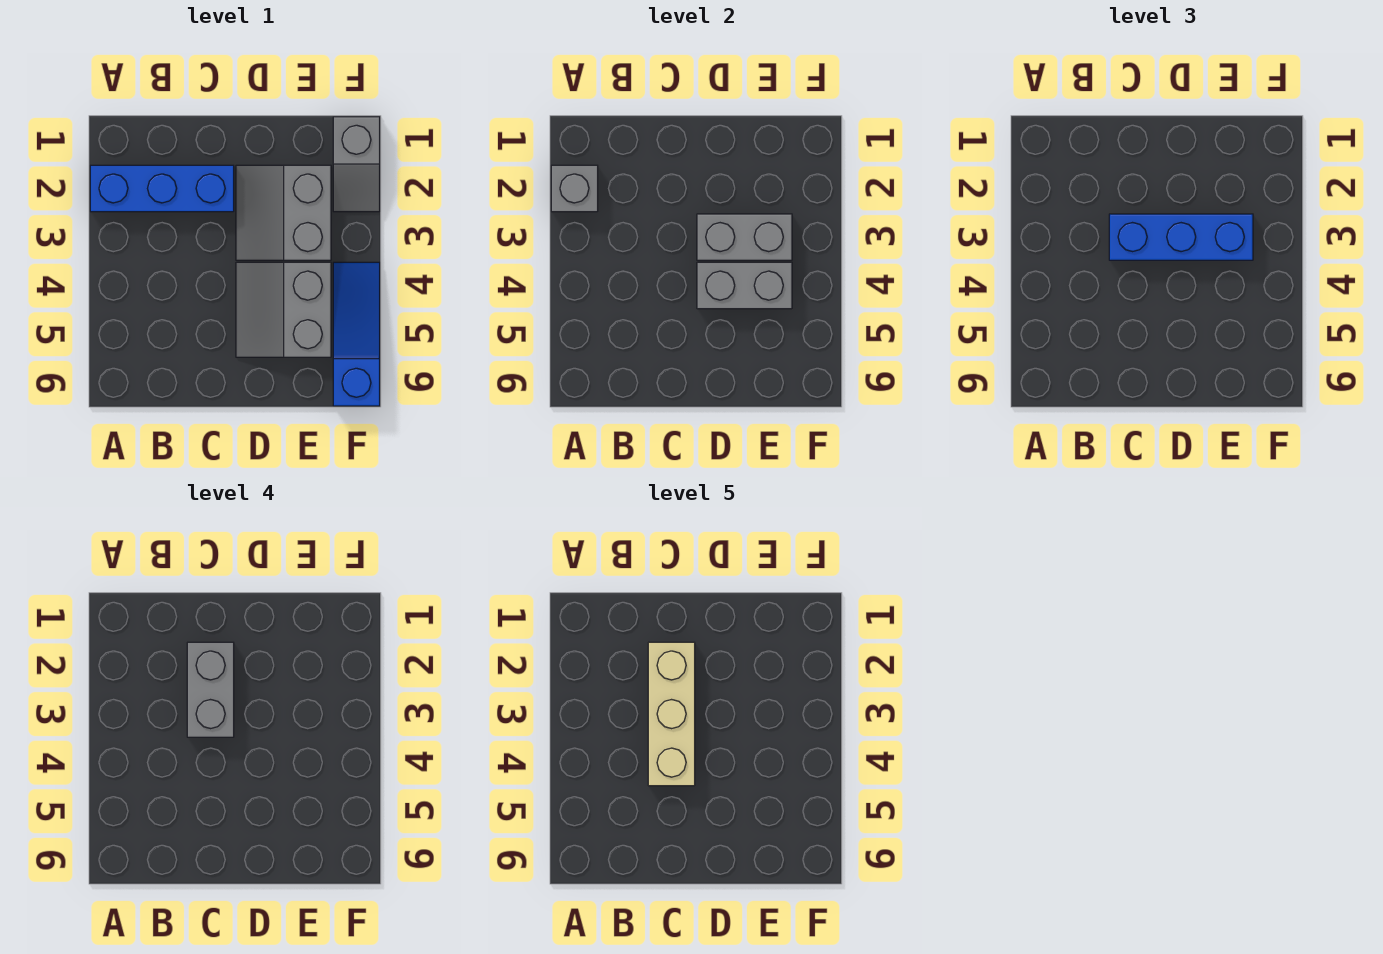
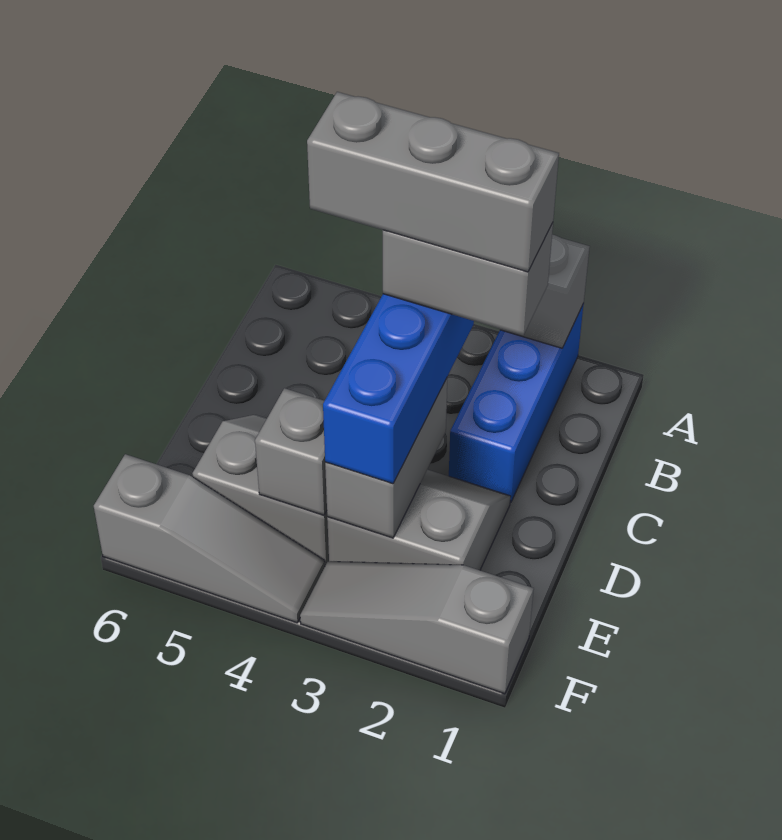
tan 1x3 brick [648,642,695,786] -> grey 1x3 brick [307,92,559,272]
grey 1x2 brick [697,262,792,309] -> grey 1x1 brick [255,388,327,515]
grey 1x2 slope [333,117,380,212] -> grey 1x3 slope [300,562,534,694]
blue 1x3 slope [333,262,380,406] -> grey 1x3 slope [94,454,325,623]

